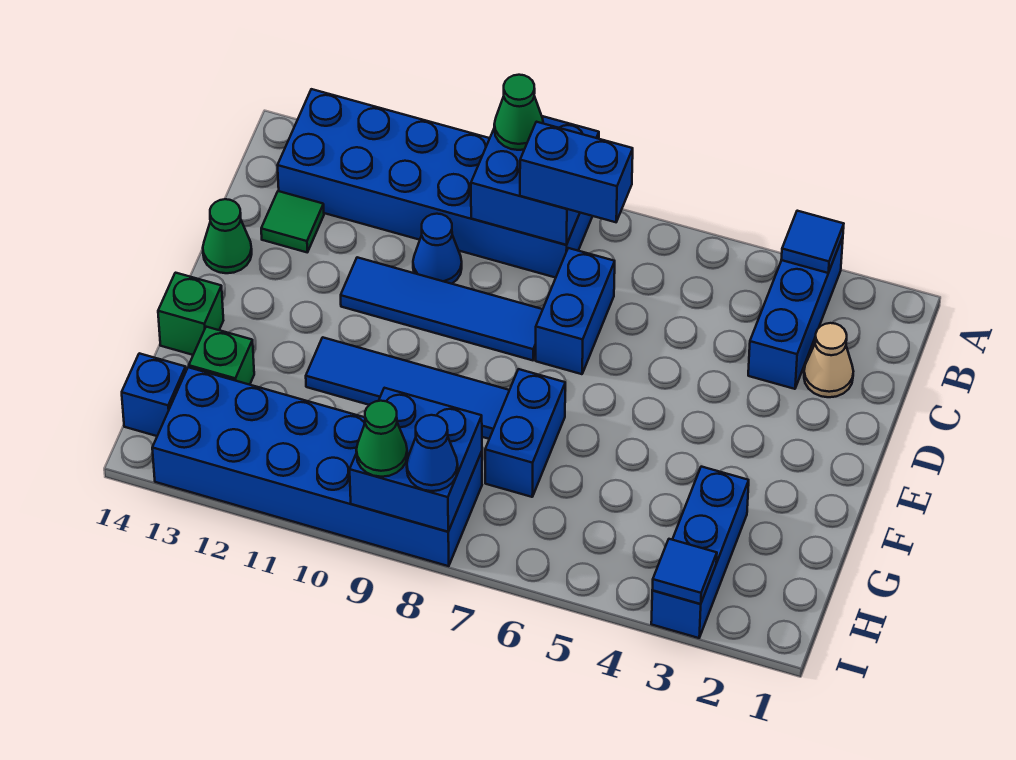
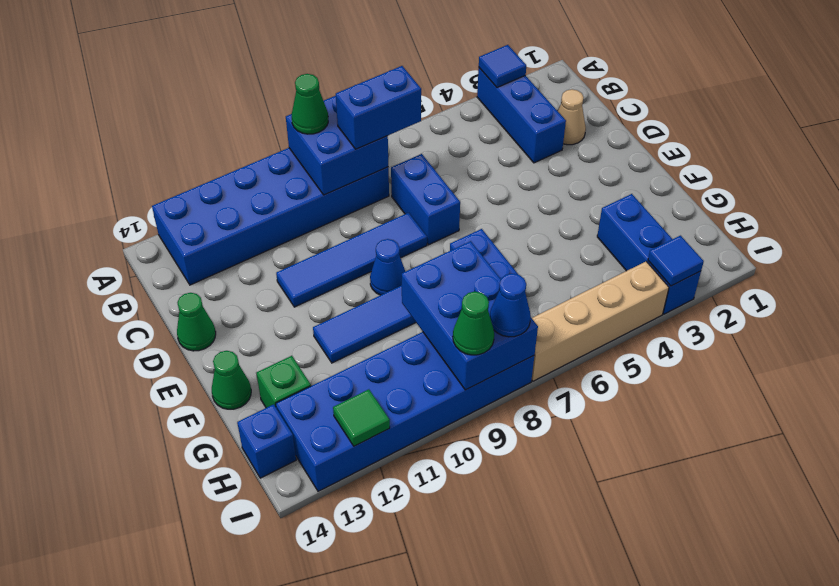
blue 1x1 cone [413,214,462,284] -> blue 1x1 cone moved to [370,239,405,295]
green 1x1 tile [261,191,324,252] -> green 1x1 tile moved to [333,389,390,446]
green 1x1 brick [158,273,223,355] -> green 1x1 cone [212,351,251,409]
blue 2x2 brick [350,388,482,532] -> blue 2x3 brick [402,241,538,390]
none -> tan 1x4 brick [532,261,669,381]

